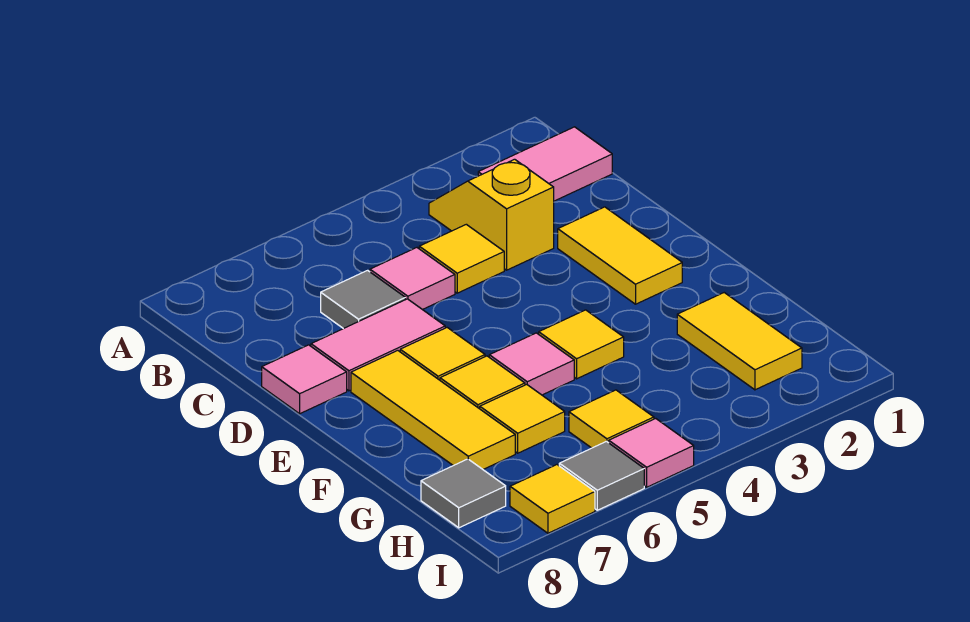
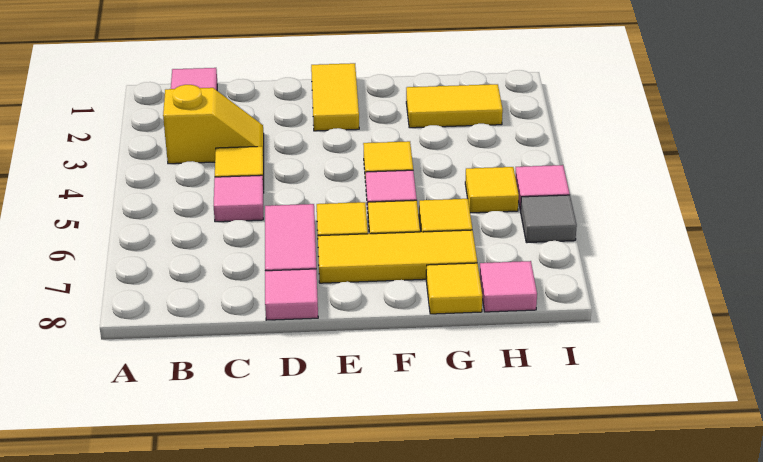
yellow 1x2 slope [429,159,554,270] -> yellow 1x2 slope turned to [163,85,264,164]
grey 1x1 tile [321,270,405,329] -> none
yellow 1x2 tile [558,207,682,304] -> yellow 1x2 tile turned to [311,63,359,131]
grey 1x1 tile [421,459,506,528] -> pink 1x1 tile [480,261,537,312]
yellow 1x1 tile [510,465,595,533] -> yellow 1x1 tile moved to [426,263,482,314]

